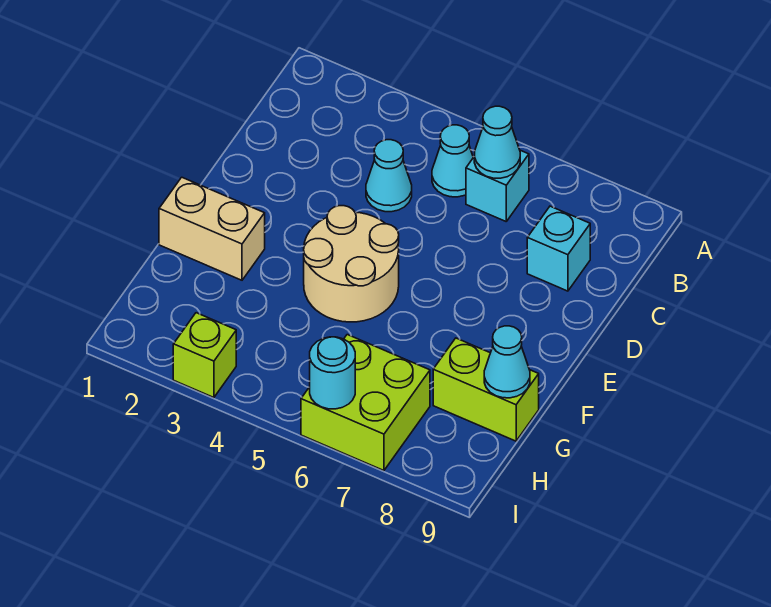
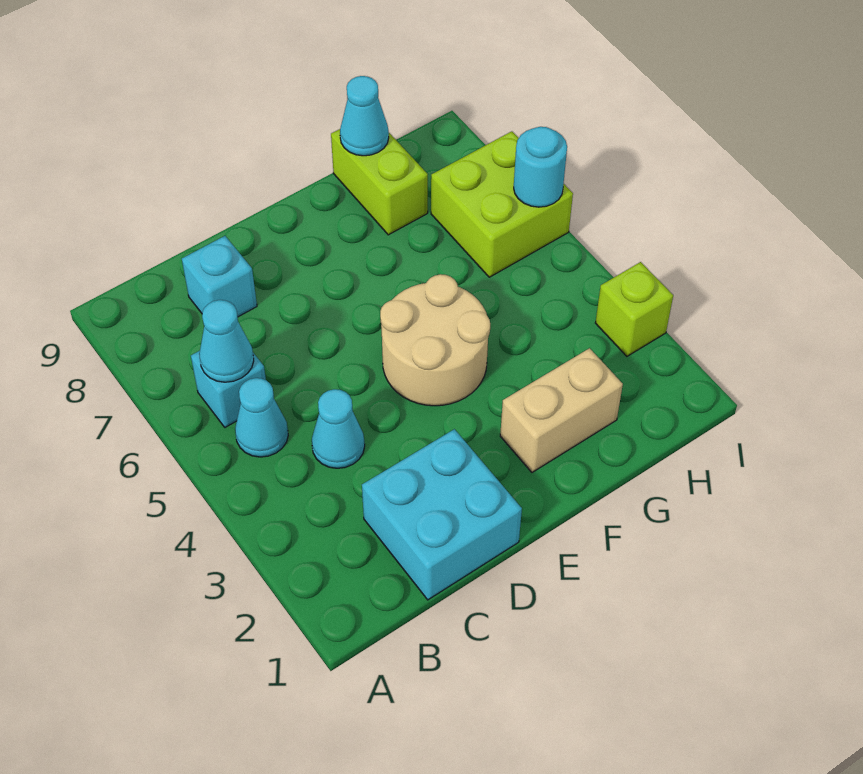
none -> cyan 2x2 brick [362,429,522,600]
tan 1x2 brick [159,177,265,280] -> tan 1x2 brick turned to [500,348,623,472]

